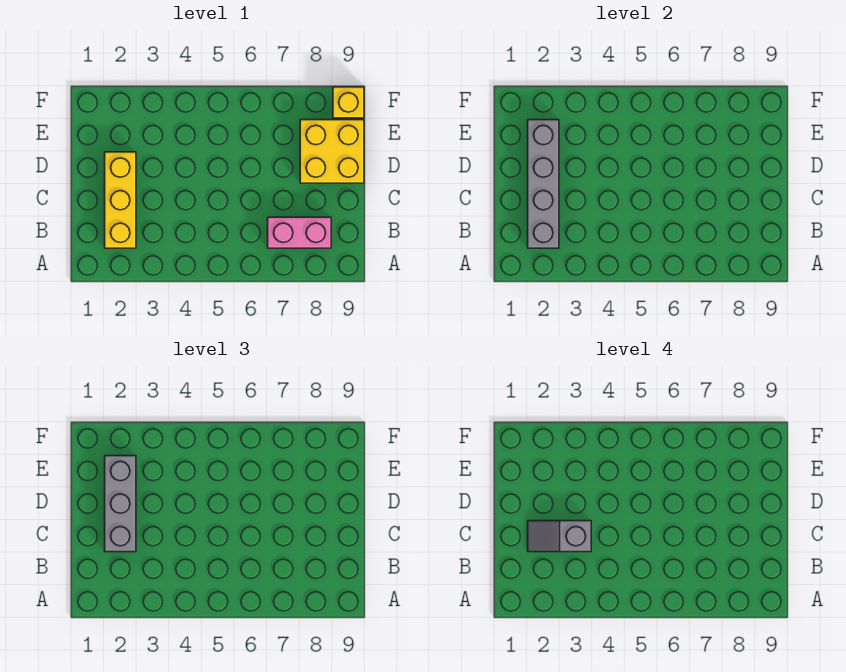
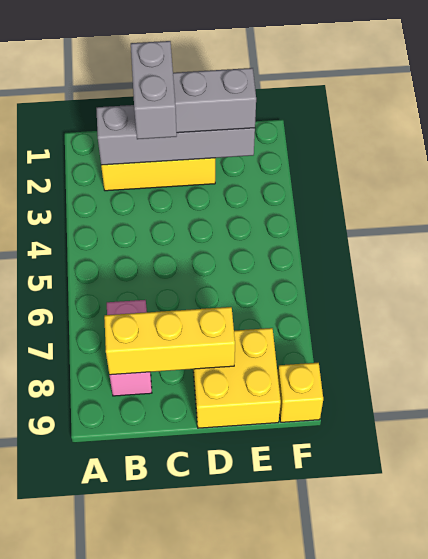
none -> yellow 1x3 brick [104,307,235,375]
grey 1x2 slope [528,521,591,552] -> grey 1x2 brick [131,41,177,139]

